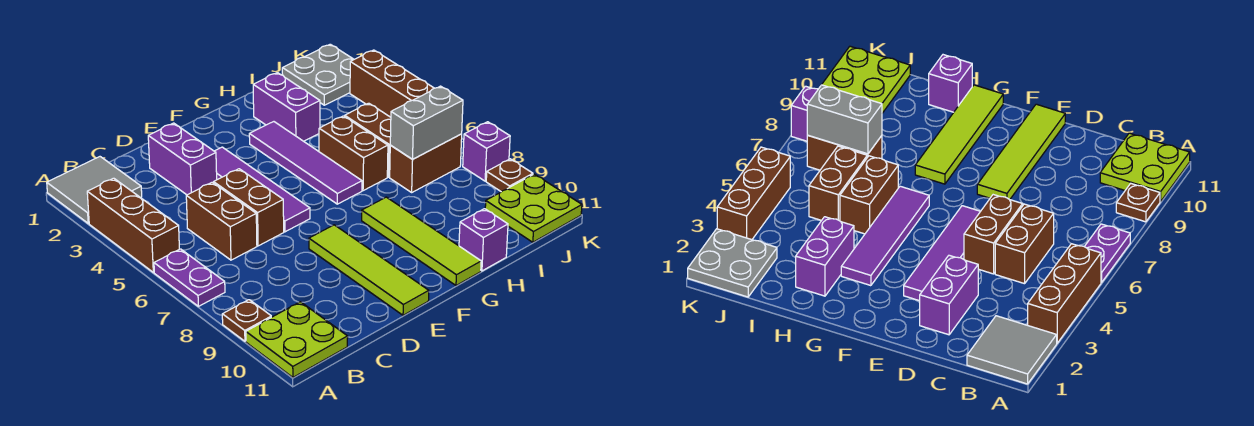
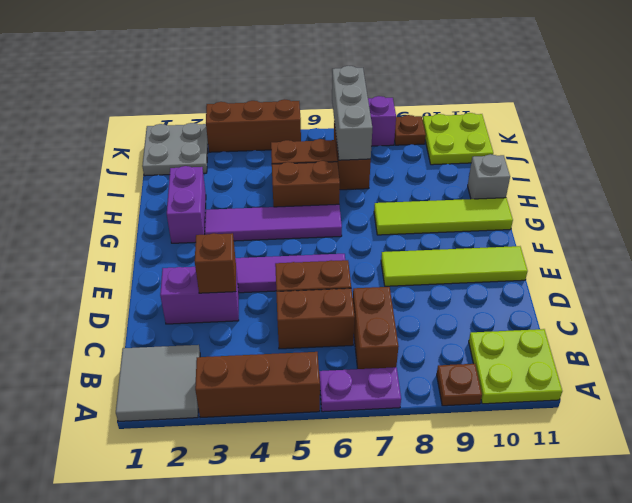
none -> brown 1x2 brick [353,287,399,369]
none -> brown 1x1 brick [195,233,236,293]
purple 1x2 brick [253,73,320,141] -> purple 1x2 brick turned to [167,166,206,243]
purple 1x1 brick [459,209,508,271] -> grey 1x1 brick [468,154,510,199]
grey 1x2 brick [390,86,463,159] -> grey 1x3 brick [332,66,372,160]

